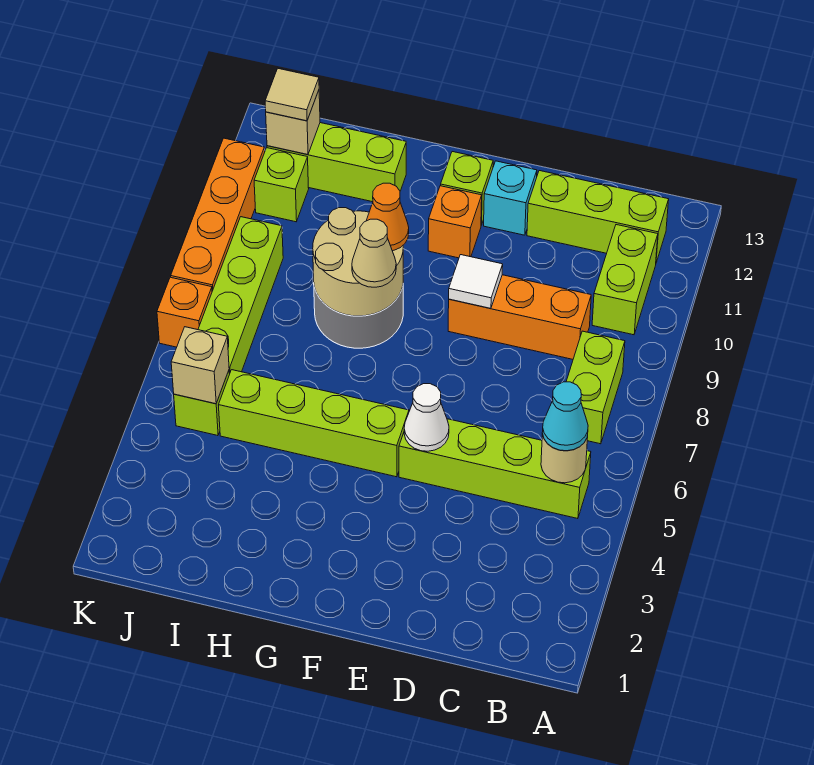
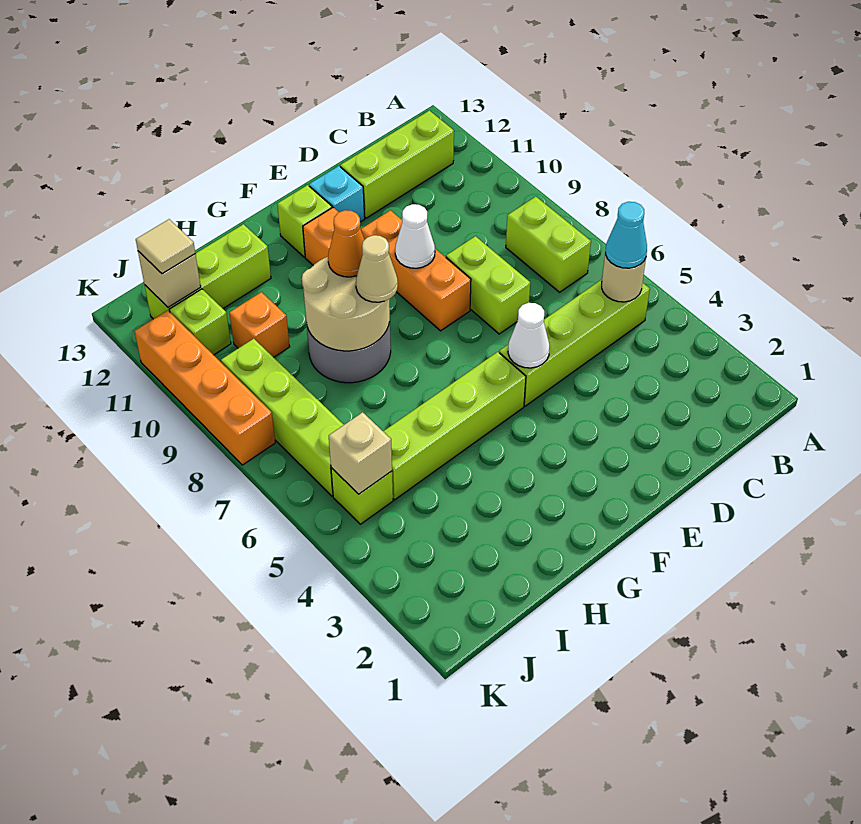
lime 1x2 brick [592,225,658,335] -> lime 1x2 brick moved to [446,236,530,334]
orange 1x3 brick [448,275,591,359] -> orange 1x3 brick turned to [361,210,471,331]
white 1x1 tile [449,255,503,309] -> white 1x1 cone [395,204,435,268]
orange 1x1 brick [157,277,212,347] -> orange 1x1 brick moved to [229,292,290,357]

